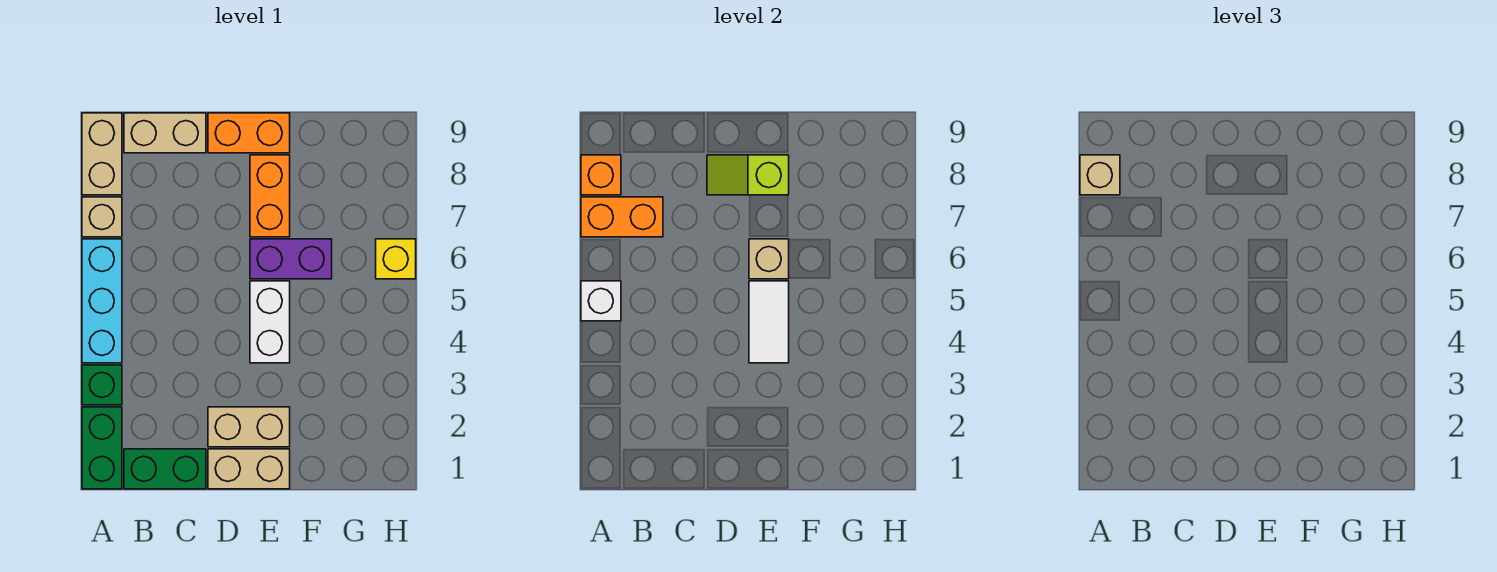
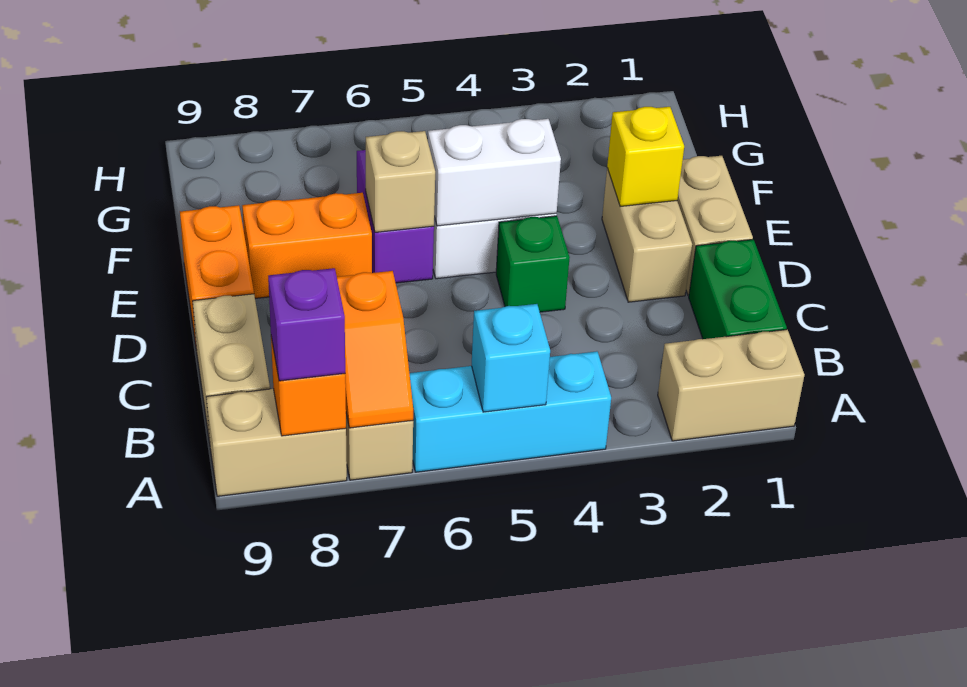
green 1x2 brick [82,407,122,489] -> tan 1x2 brick [658,330,804,441]
green 1x1 brick [82,365,122,405] -> green 1x1 brick moved to [496,216,570,312]
white 1x1 brick [581,281,621,321] -> cyan 1x1 brick [472,304,550,412]
orange 1x2 brick [581,197,663,237] -> orange 1x2 slope [337,271,413,428]
tan 1x1 brick [1080,155,1120,195] -> purple 1x1 brick [268,268,345,381]
lime 1x2 slope [707,155,789,195] -> none
white 1x2 tile [749,281,789,363] -> white 1x2 brick [428,119,561,226]
yellow 1x1 brick [376,239,416,279] -> yellow 1x1 brick moved to [607,107,684,207]

